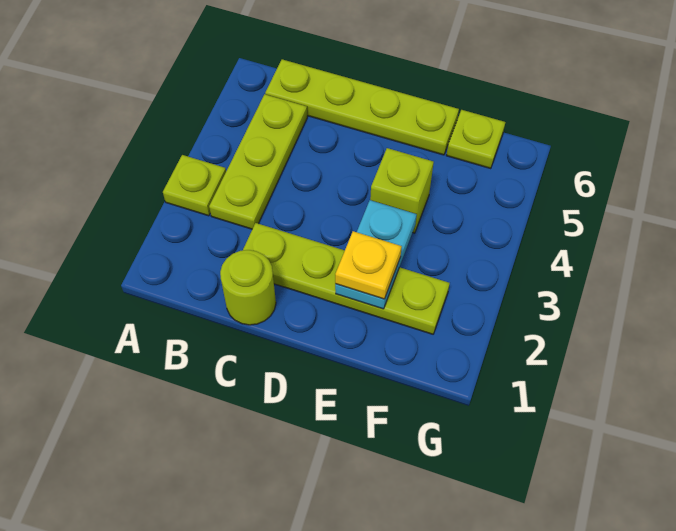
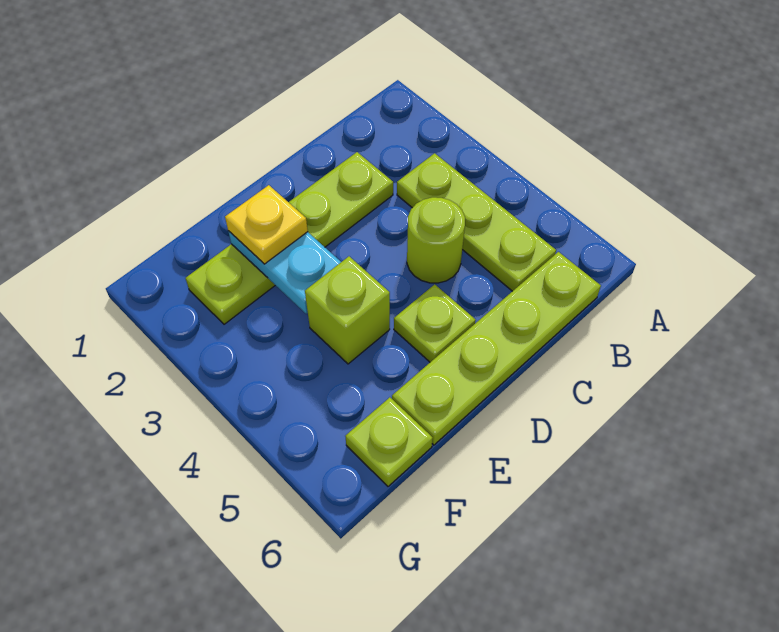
lime 1x1 plate [163,155,226,216] -> lime 1x1 plate moved to [394,284,476,362]
lime 1x1 round brick [220,250,276,325] -> lime 1x1 round brick moved to [407,197,465,283]

